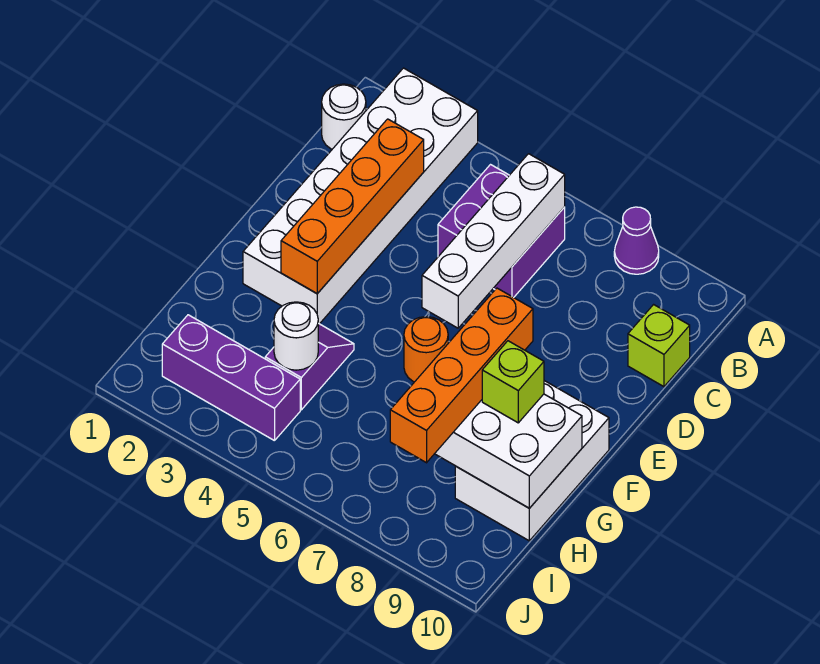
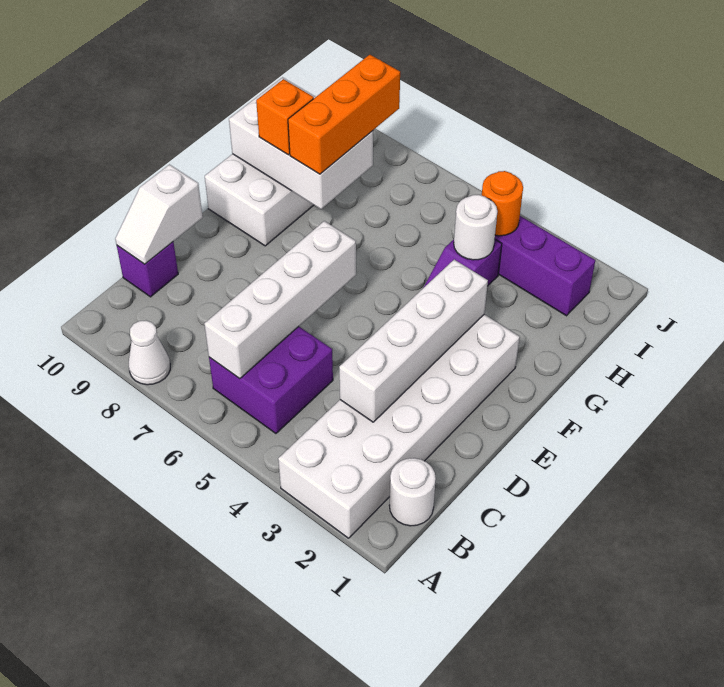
purple 1x1 cone [614,207,659,274] -> white 1x1 cone [129,320,170,385]
orange 1x4 brick [281,119,424,294] -> white 1x4 brick [339,260,488,422]
lime 1x1 brick [628,305,690,387] -> purple 1x1 brick [117,242,178,297]
none -> white 1x2 slope [115,165,203,264]
orange 1x1 round brick [404,317,448,382] -> orange 1x1 round brick moved to [482,171,523,236]
orange 1x4 brick [390,288,533,463] -> orange 1x3 brick [288,55,400,174]
lime 1x1 brick [482,341,544,423] -> orange 1x1 brick [256,79,314,155]

